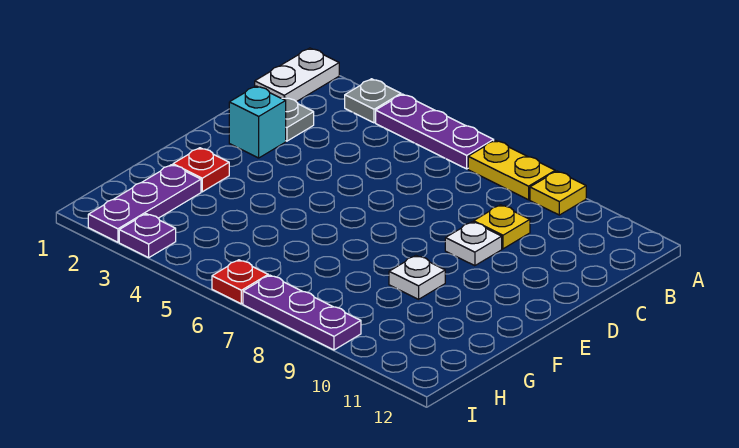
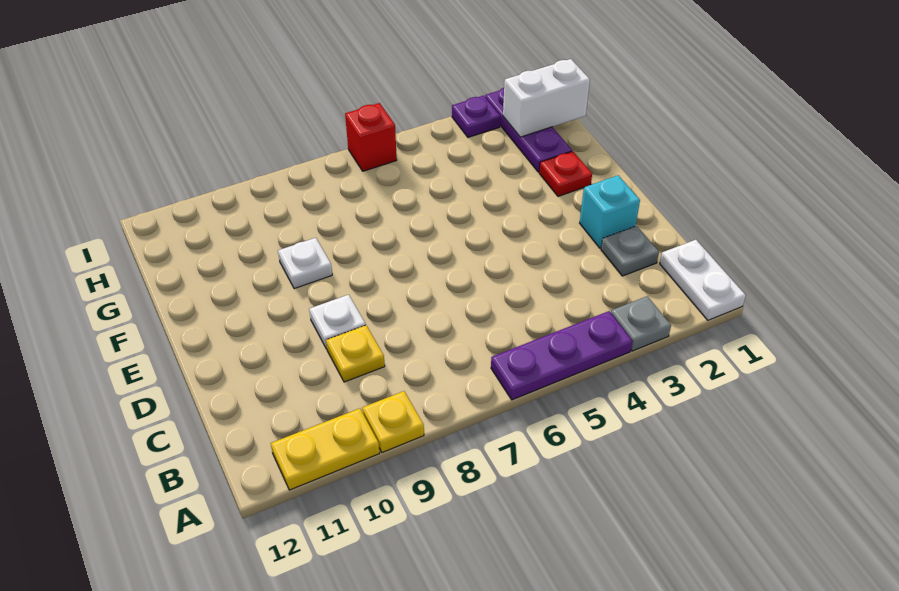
yellow 1x2 plate [468,140,555,200] -> yellow 1x2 plate moved to [271,408,380,490]
none -> white 1x2 brick [503,59,590,137]
red 1x1 plate [212,260,268,304] -> red 1x1 brick [345,103,397,171]
purple 1x3 plate [243,275,361,350] -> none

